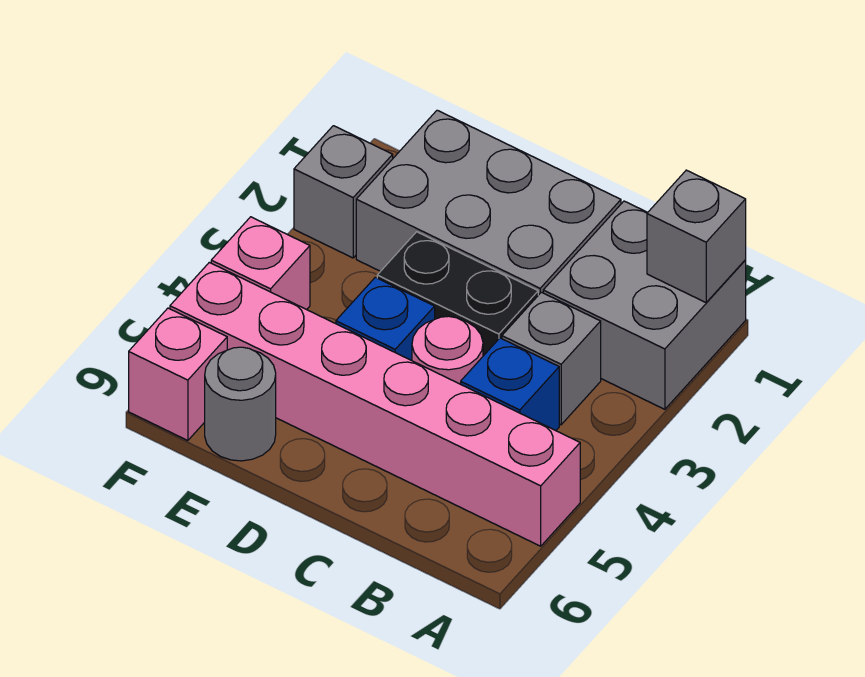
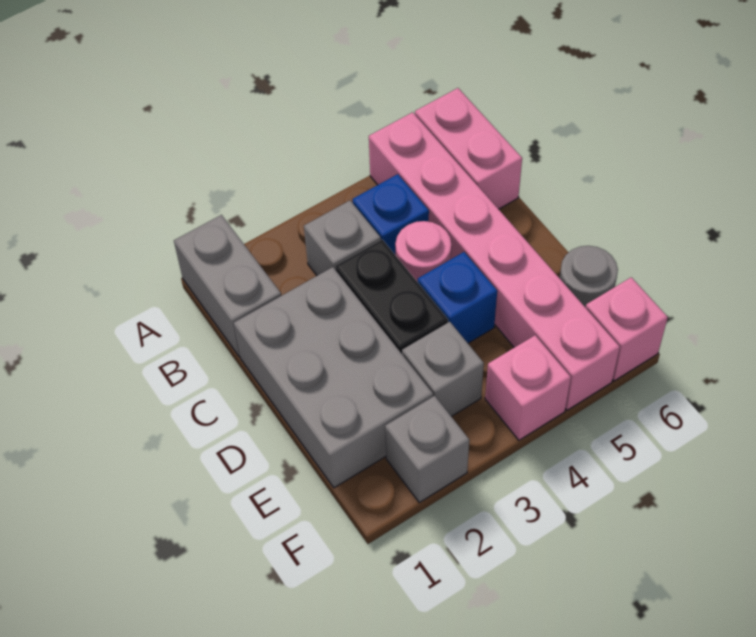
grey 2x2 brick [543,201,746,409] -> grey 1x2 brick [174,215,281,357]
grey 1x1 brick [647,170,746,302] -> grey 1x1 brick moved to [402,322,484,416]
none -> pink 1x2 brick [415,88,522,209]

